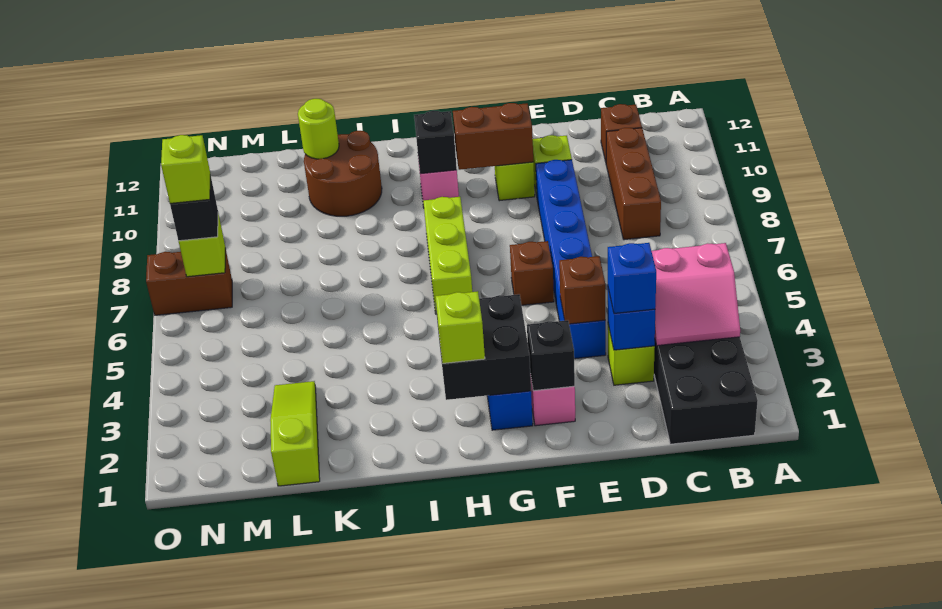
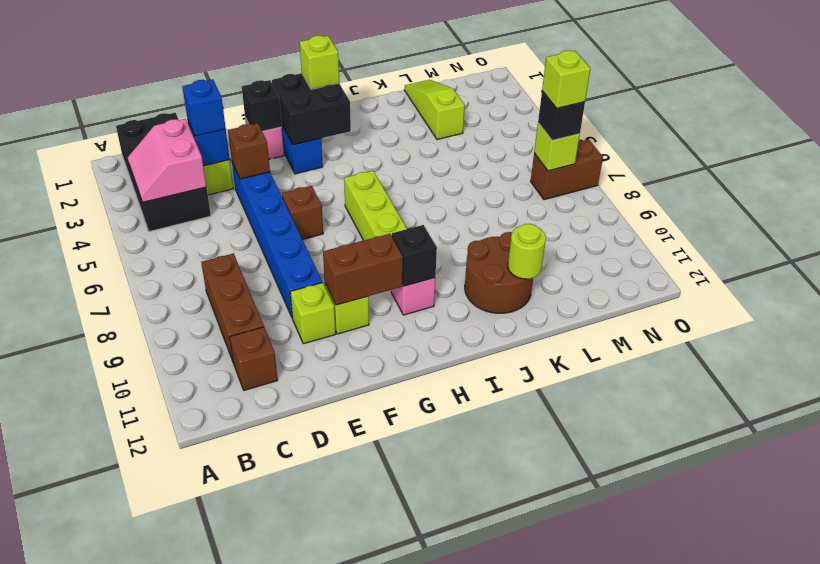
pink 2x2 slope [652,243,740,346] -> pink 2x2 slope turned to [128,119,206,202]
lime 1x3 slope [270,381,320,486] -> lime 1x3 slope turned to [404,80,465,140]

